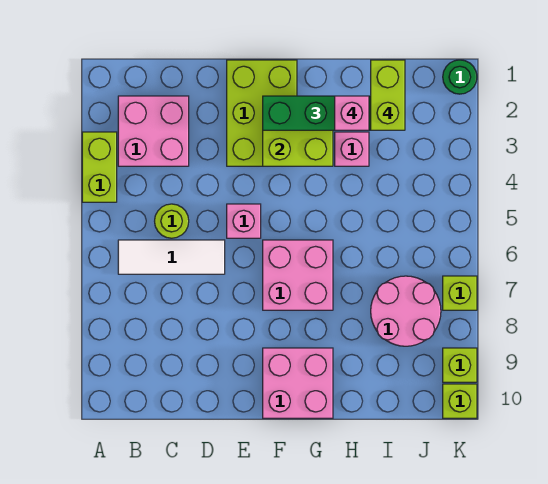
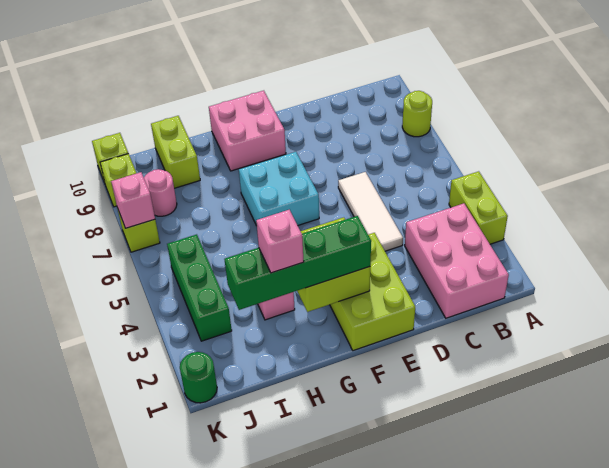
pink 2x2 brick [118,96,189,166] -> pink 2x3 brick [405,203,509,318]
white 1x3 tile [118,240,225,274] -> white 1x3 tile turned to [338,172,403,251]
lime 1x1 round brick [155,204,189,238] -> lime 1x1 round brick moved to [402,91,432,137]
pink 1x1 brick [227,204,261,238] -> pink 1x1 brick moved to [111,172,155,228]
pink 2x2 brick [263,240,333,310] -> cyan 2x2 brick [239,152,319,226]
lime 1x2 brick [371,60,405,130] -> lime 1x2 brick moved to [151,116,200,188]
pink 2x2 round brick [371,276,441,346] -> pink 1x1 round brick [144,169,177,216]
none -> green 1x3 brick [167,234,232,341]

